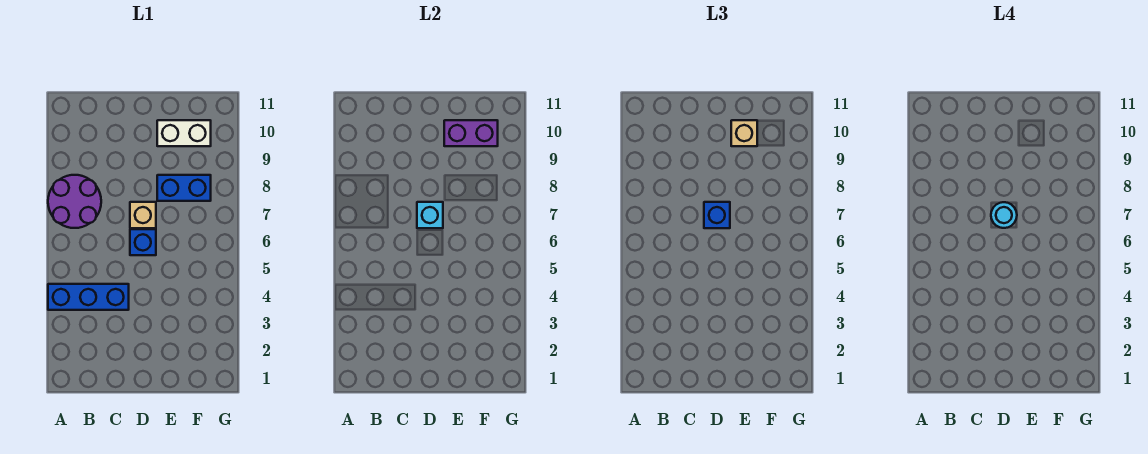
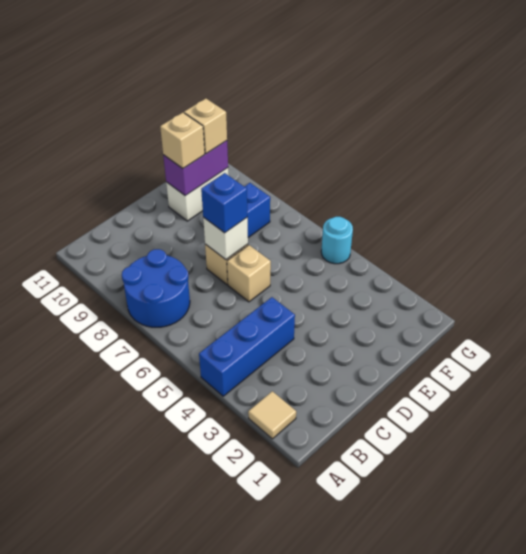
none -> tan 1x1 tile [248,391,296,439]
purple 2x2 round brick [48,175,101,228] -> blue 2x2 round brick [122,249,190,327]
blue 1x1 brick [130,229,156,255] -> tan 1x1 brick [227,245,271,302]
cyan 1x1 brick [417,202,443,228] -> white 1x1 brick [203,217,248,260]
cyan 1x1 round brick [991,202,1017,228] -> cyan 1x1 round brick moved to [321,217,353,264]
none -> tan 1x1 brick [184,99,227,154]

